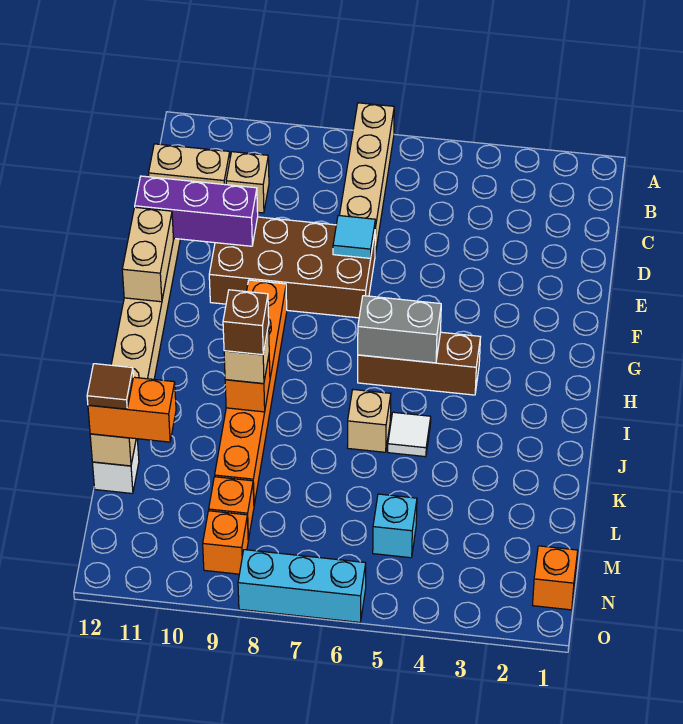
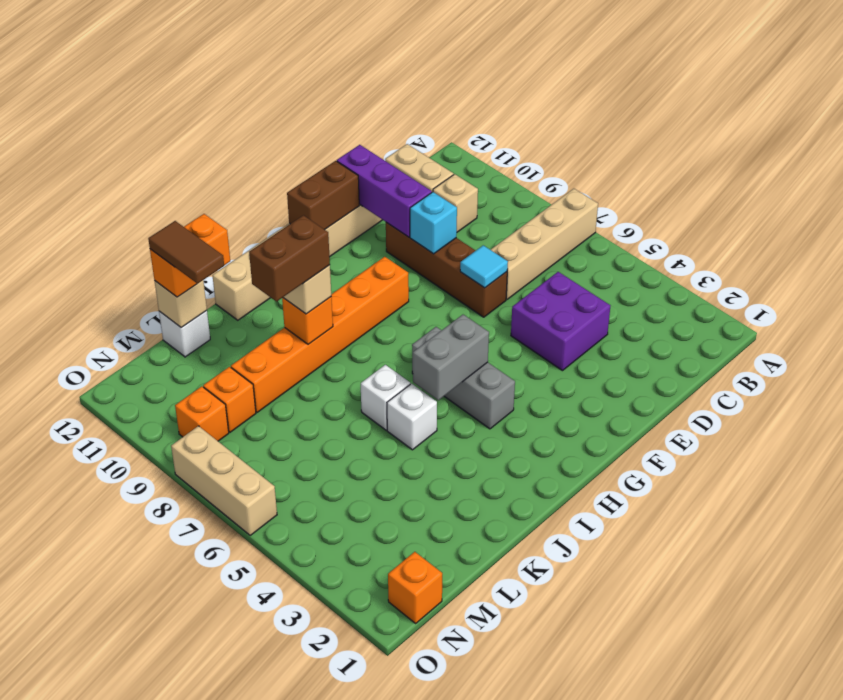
none -> purple 2x2 brick [511,272,610,371]
brown 2x4 brick [209,217,375,318] -> brown 1x4 brick [386,222,507,317]
tan 1x2 brick [122,207,174,302] -> brown 1x2 brick [287,161,359,230]
brown 1x3 brick [358,332,481,395] -> grey 1x3 brick [412,327,515,429]
grey 1x2 brick [358,296,441,363] -> grey 1x2 brick turned to [413,315,489,400]
white 1x1 tile [388,412,431,457] -> white 1x1 brick [387,384,437,450]
tan 1x1 brick [347,390,391,452] -> white 1x1 brick [361,365,410,430]
brown 1x1 brick [223,290,269,355] -> brown 1x2 brick [249,215,330,301]
orange 1x2 brick [88,377,176,442] -> orange 1x2 brick turned to [150,214,230,297]
brown 1x1 tile [87,364,133,409] -> brown 1x2 tile [148,221,224,284]
cyan 1x1 brick [373,494,417,558] -> cyan 1x1 brick moved to [410,192,457,254]
cyan 1x3 brick [238,550,366,622] -> tan 1x3 brick [171,426,277,535]

